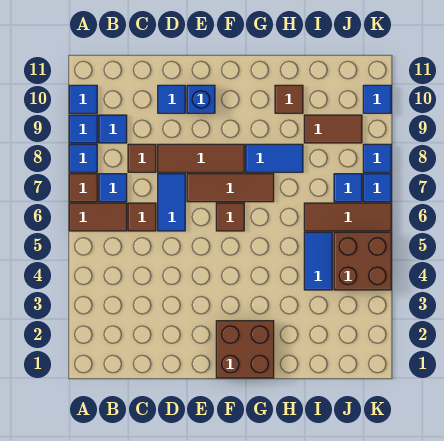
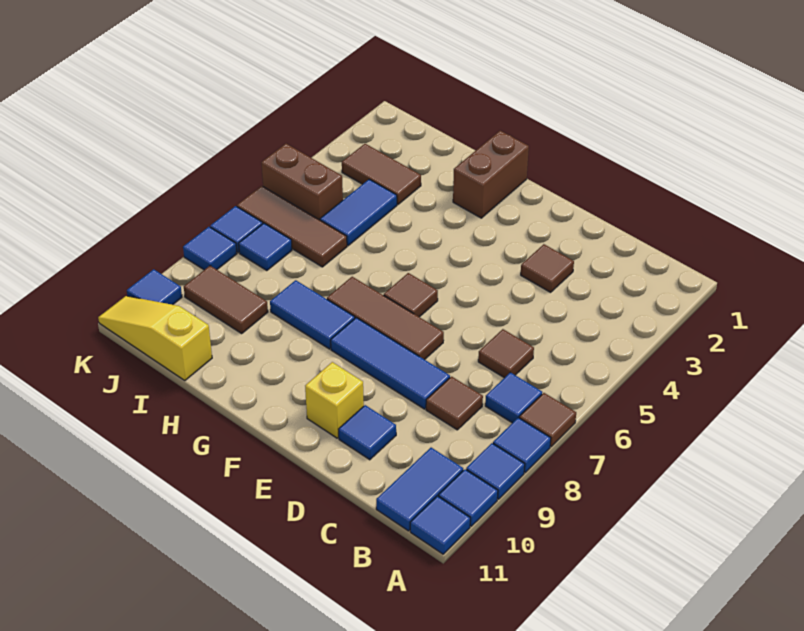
brown 1x2 tile [69,203,127,231] -> brown 1x2 tile moved to [342,144,421,204]
blue 1x1 tile [99,115,127,143] -> blue 1x1 tile moved to [410,496,470,554]
blue 1x2 tile [158,174,185,231] -> blue 1x2 tile moved to [376,448,463,531]
brown 1x3 tile [158,144,244,172] -> blue 1x3 tile [331,318,450,409]
blue 1x1 brick [187,85,215,113] -> yellow 1x1 brick [305,362,364,438]
brown 2x2 brick [216,321,274,378] -> brown 1x2 brick [453,131,529,218]
brown 1x1 tile [275,85,303,113] -> brown 1x1 tile moved to [521,244,574,292]
none -> yellow 1x3 slope [98,296,212,380]
brown 2x2 brick [334,232,391,290] -> brown 1x2 brick [261,144,343,220]

